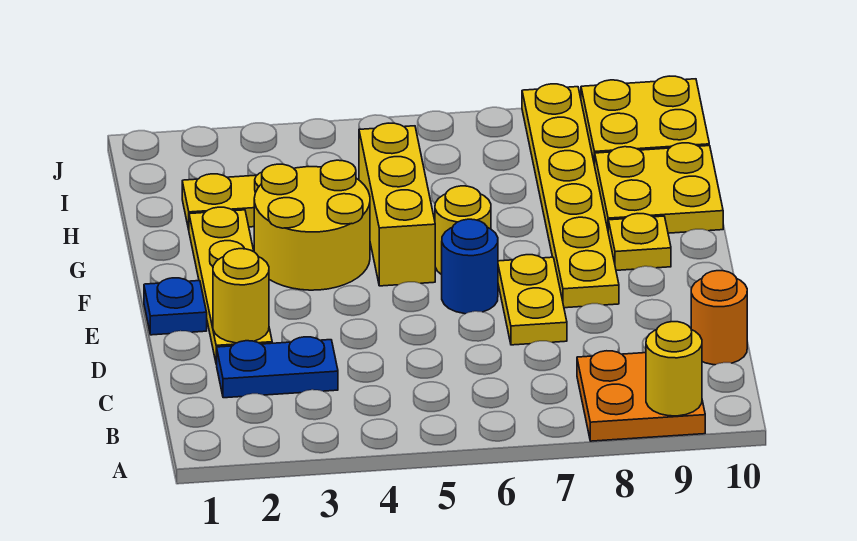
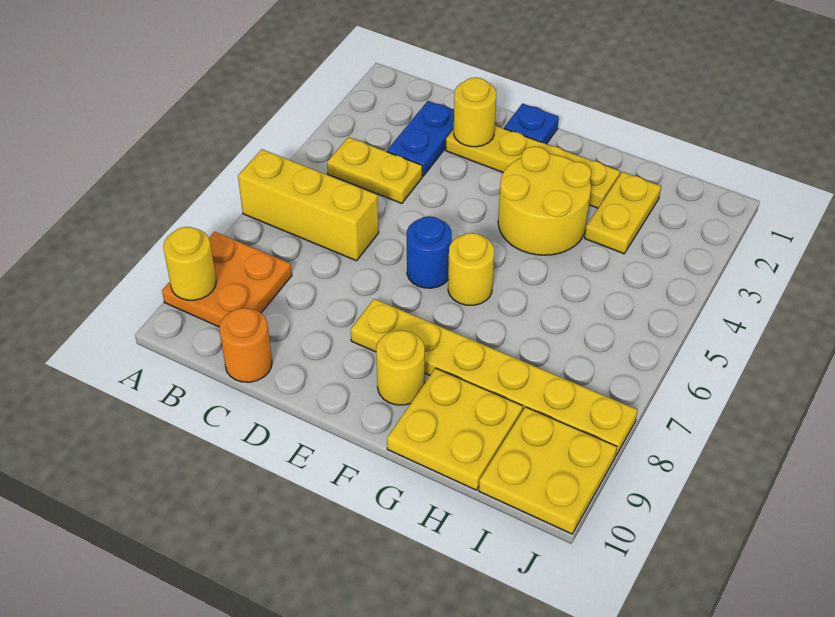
yellow 1x2 plate [498,255,567,345] -> yellow 1x2 plate moved to [327,137,422,203]
yellow 1x3 brick [359,123,435,286] -> yellow 1x3 brick moved to [238,149,379,261]
yellow 1x1 plate [608,214,671,270] -> yellow 1x1 round brick [376,330,425,405]

